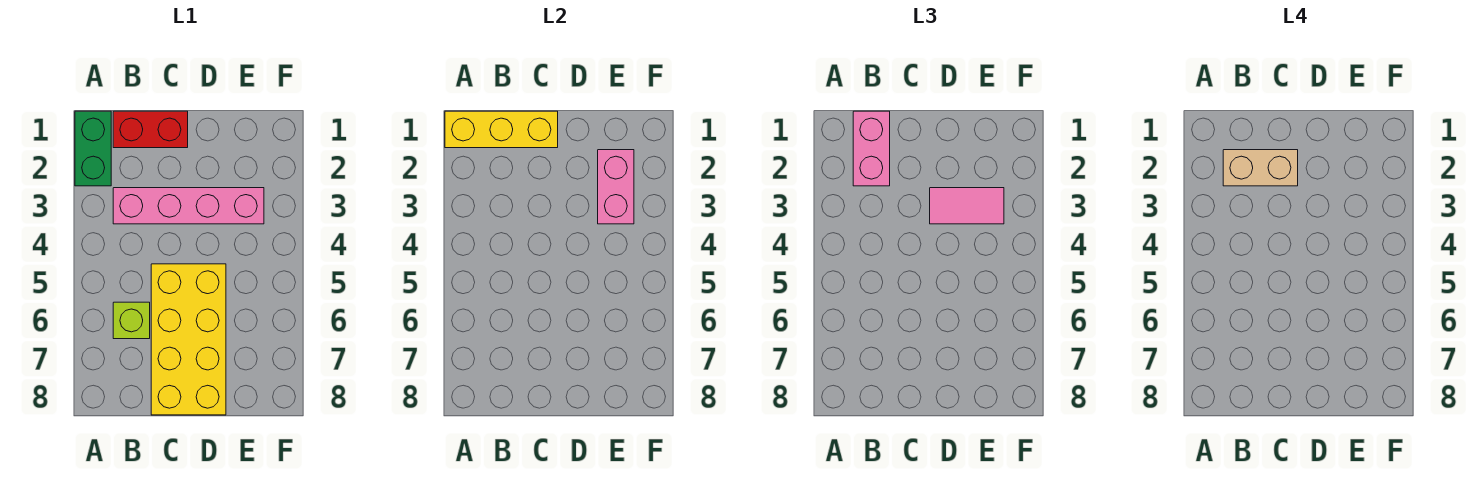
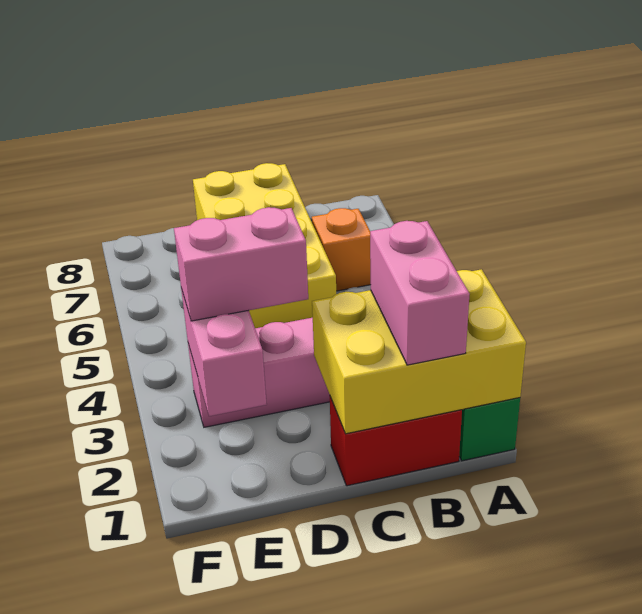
yellow 1x3 brick [445,111,558,148] -> yellow 2x3 brick [312,269,526,434]
tan 1x2 brick [1223,150,1298,186] -> none
lime 1x1 brick [113,302,150,339] -> orange 1x1 brick [312,208,371,291]
pink 1x2 tile [930,188,1004,224] -> pink 1x2 brick [174,207,308,321]

